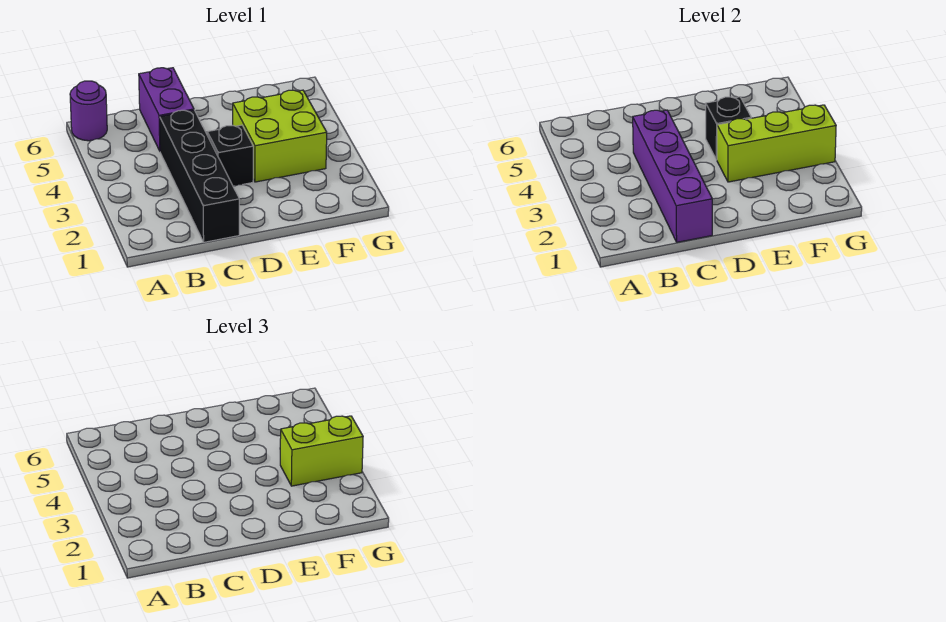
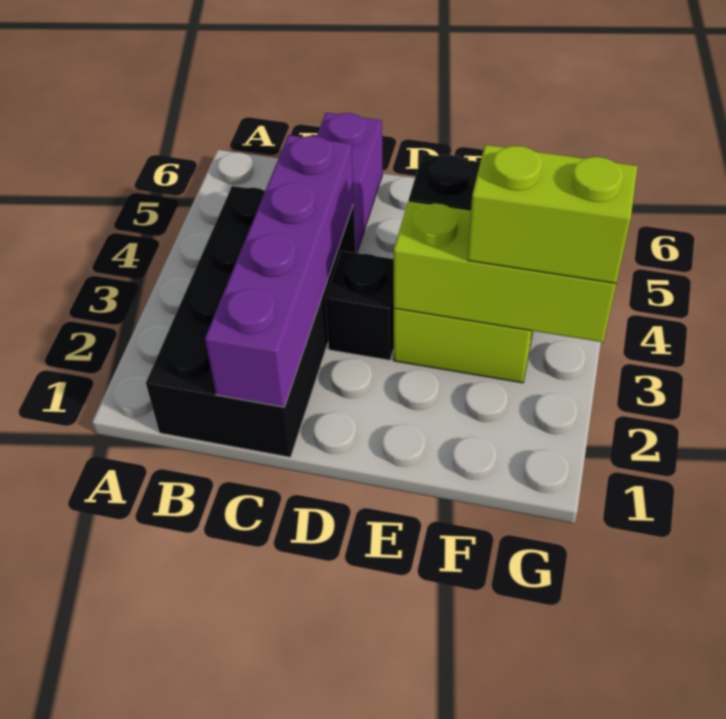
purple 1x1 round brick [70,81,107,141] -> none
black 1x4 brick [160,110,239,242] -> black 2x4 brick [146,186,355,457]

